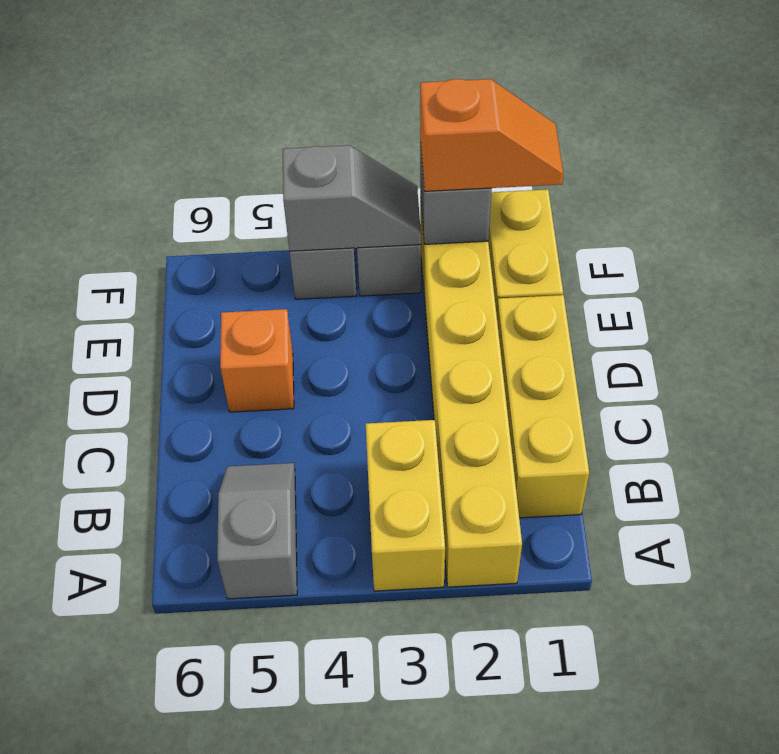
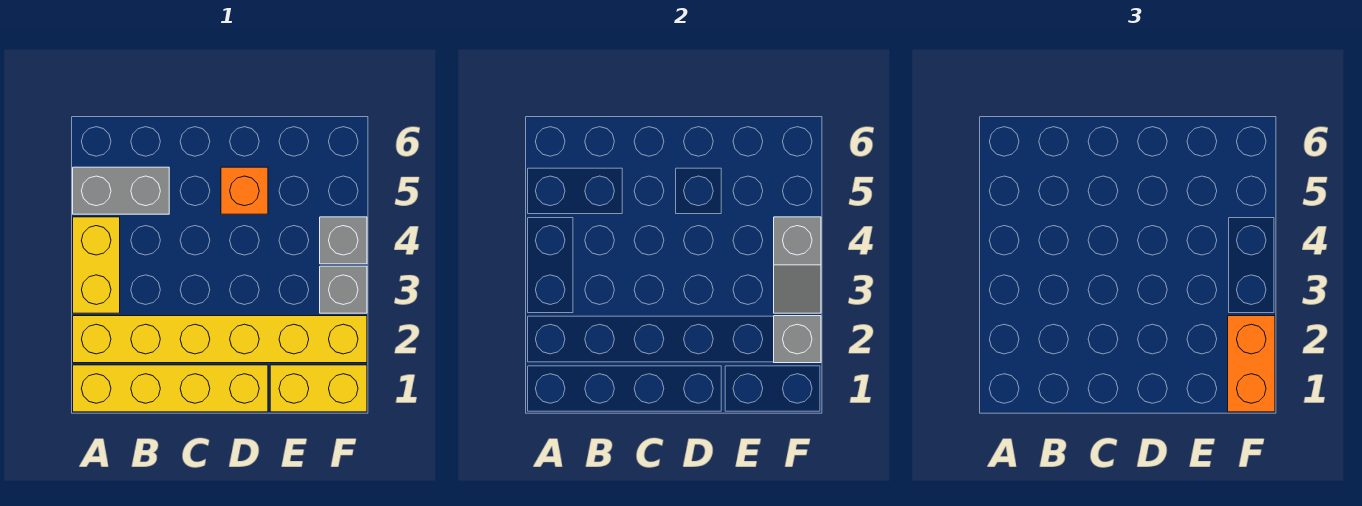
yellow 1x2 brick [366,420,445,591] -> yellow 1x2 brick turned to [73,217,120,313]
grey 1x2 slope [217,463,297,599] -> grey 1x2 brick [73,167,169,214]
yellow 1x3 brick [497,295,589,518] -> yellow 1x4 brick [73,365,268,412]
orange 1x2 slope [420,79,563,191] -> orange 1x2 brick [1228,316,1275,412]

